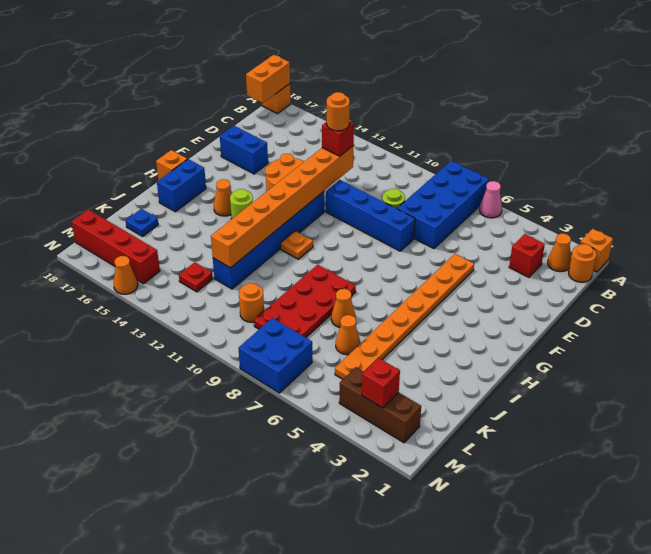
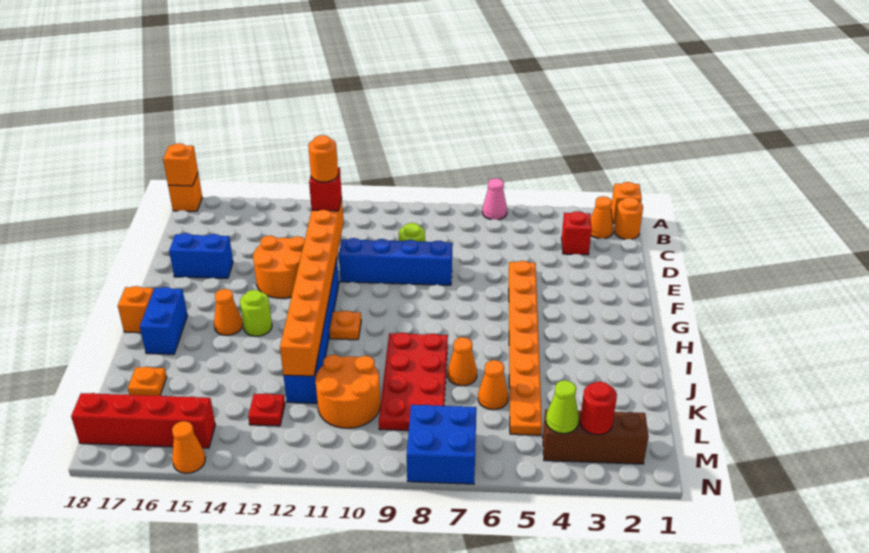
blue 2x4 brick [397,161,489,249] -> none
orange 1x2 brick [246,55,290,103] -> orange 1x1 brick [163,143,198,186]
blue 1x1 plate [126,209,158,236] -> orange 1x1 plate [128,367,167,396]
orange 1x1 round brick [239,283,264,322] -> orange 2x2 round brick [315,355,380,428]
red 1x1 brick [362,358,400,408] -> red 1x1 round brick [580,382,617,435]
none -> lime 1x1 cone [546,380,579,434]

